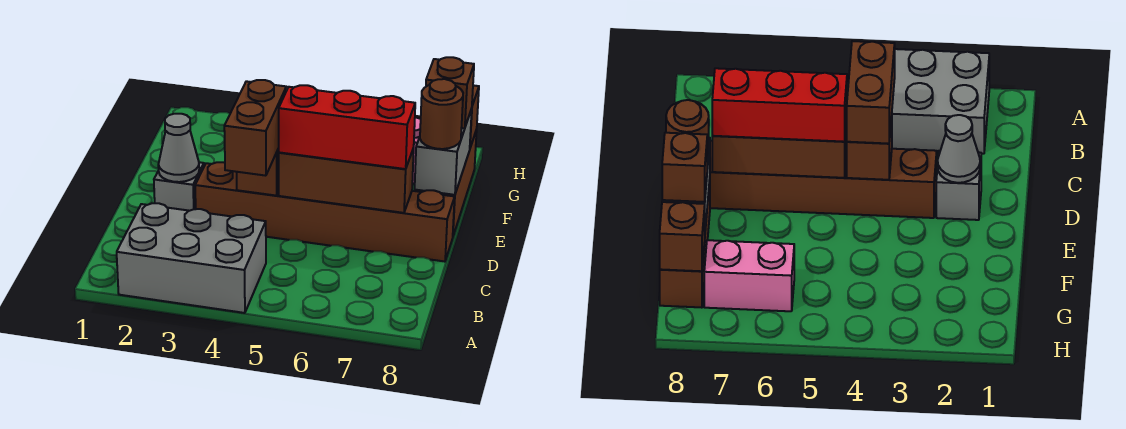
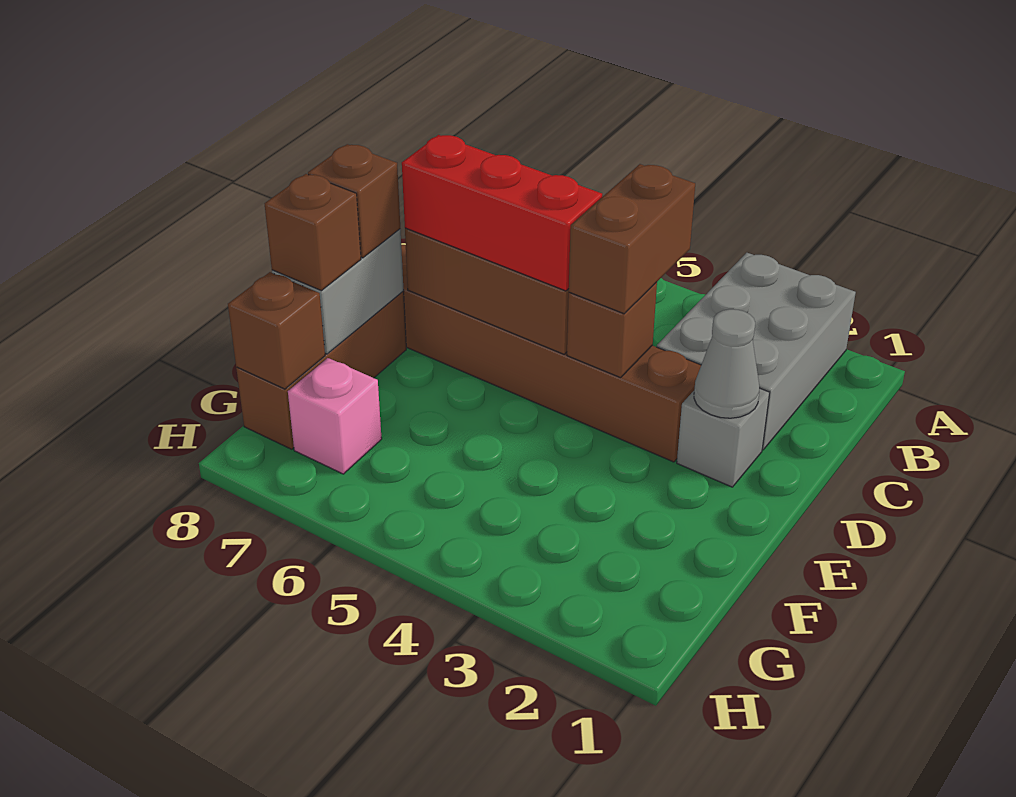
grey 2x3 brick [117,203,266,313] -> grey 2x3 brick turned to [657,253,856,450]
brown 1x1 round brick [420,79,463,149] -> brown 1x1 brick [308,144,400,258]
pink 1x2 brick [704,240,794,311] -> pink 1x1 brick [288,358,382,474]

